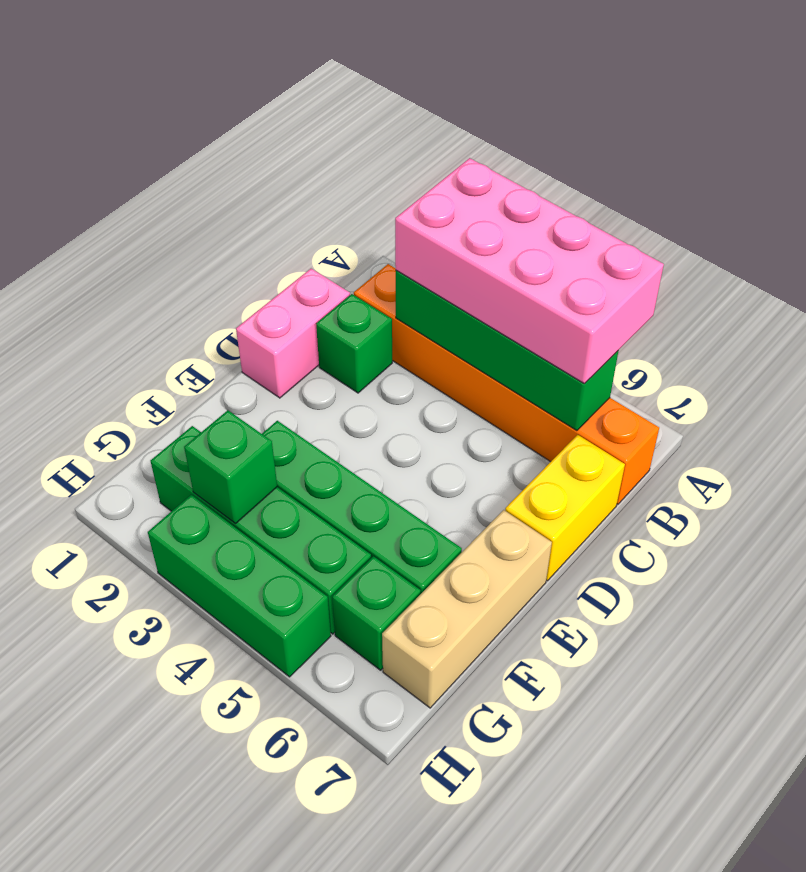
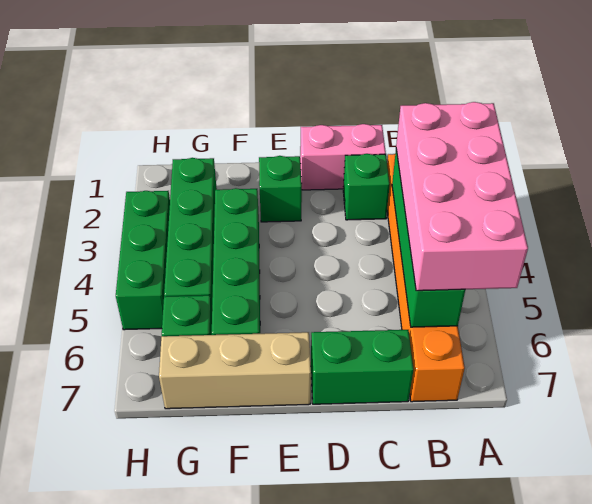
yellow 1x2 brick [505,435,625,581] -> green 1x2 brick [311,330,414,404]
green 1x1 brick [184,410,277,523] -> green 1x1 brick moved to [259,156,302,222]

